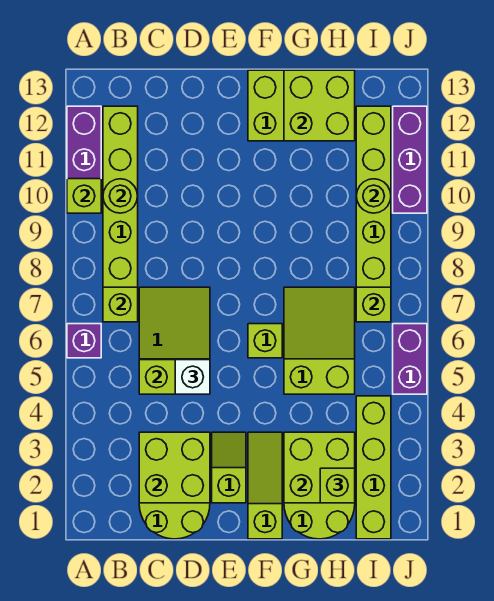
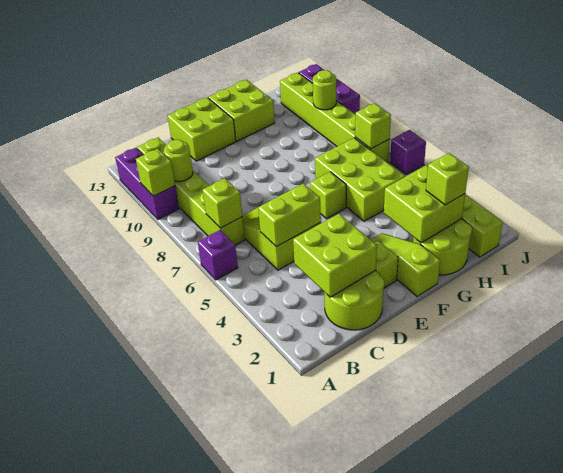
white 1x1 brick [175,360,210,394] -> none
lime 2x3 slope [284,287,355,394] -> lime 2x3 brick [315,138,405,221]
lime 2x2 brick [284,70,355,141] -> lime 2x2 brick moved to [168,97,236,161]
purple 1x2 brick [393,324,427,394] -> purple 1x1 brick [390,130,426,174]

